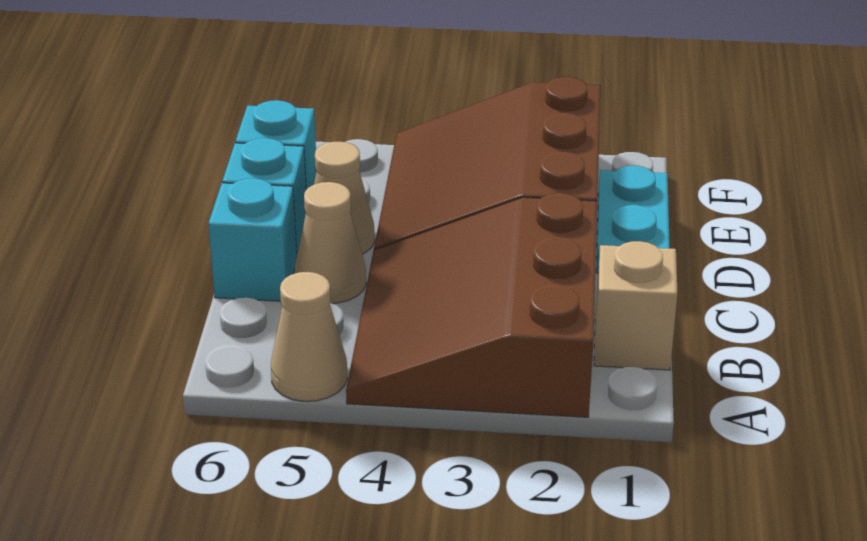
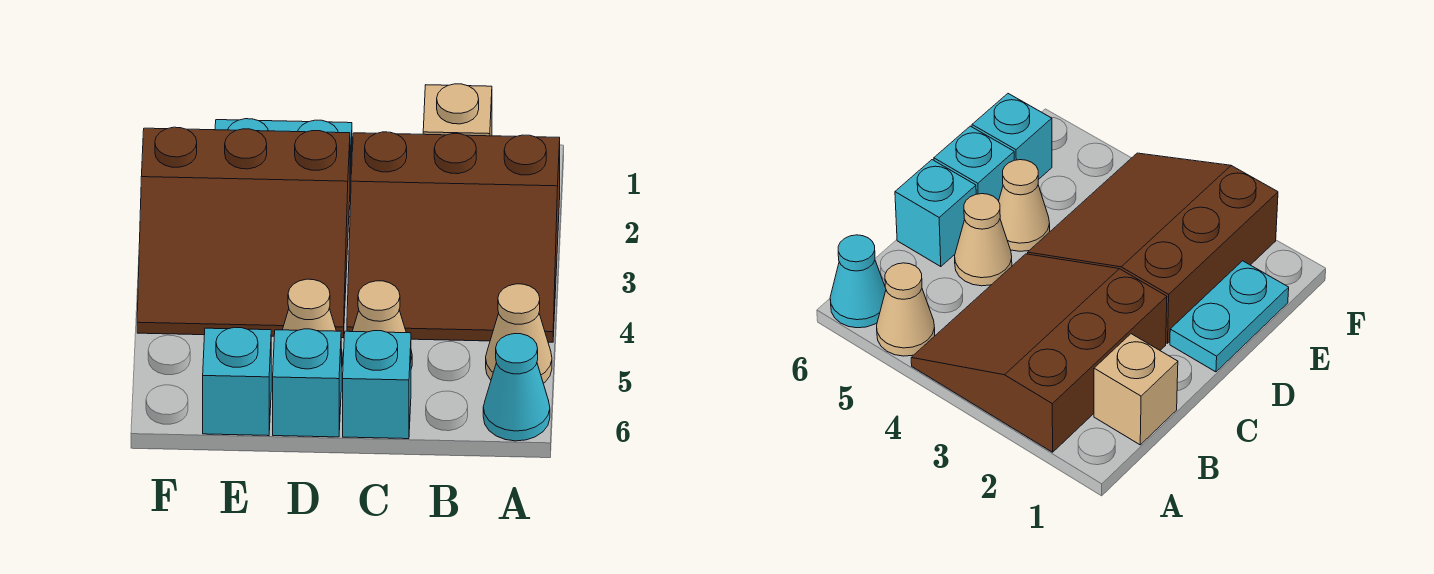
none -> cyan 1x1 cone [483,334,550,441]

